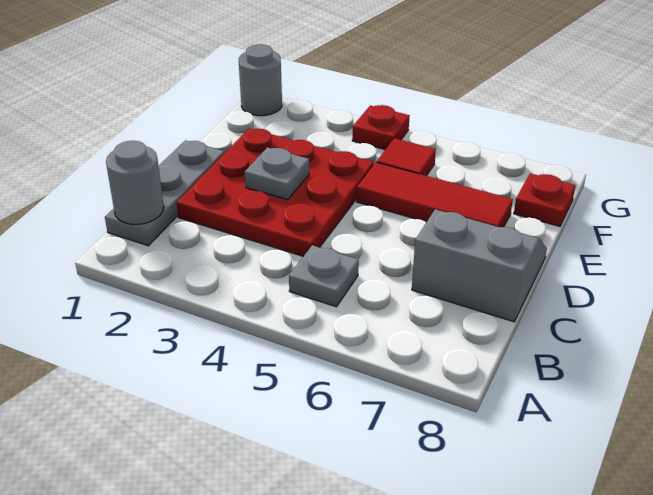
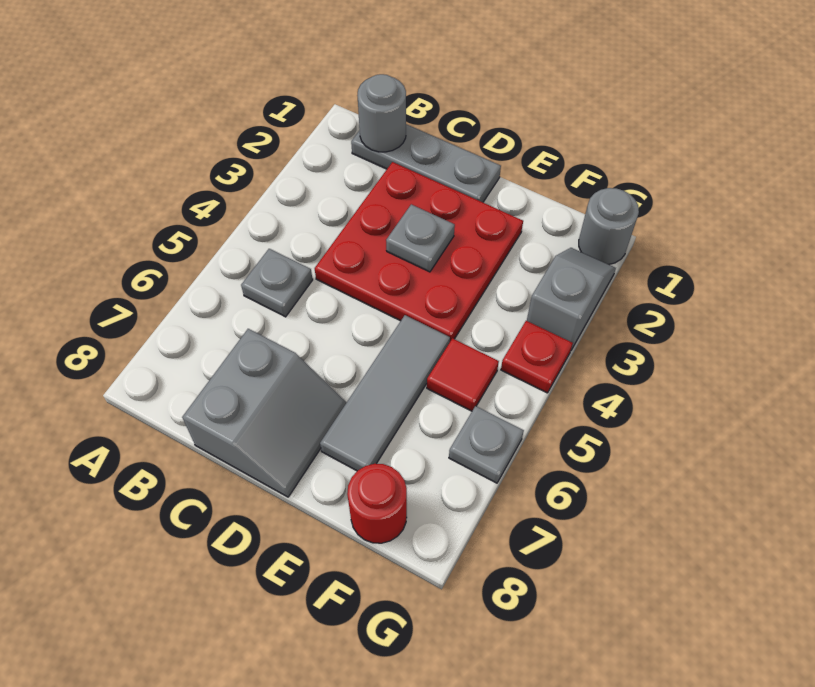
red 1x3 tile [357,162,513,227] -> grey 1x3 tile [320,315,450,471]
red 1x1 plate [514,173,576,226] -> red 1x1 round brick [347,464,407,543]
none -> grey 1x2 slope [527,248,616,350]
none -> grey 1x1 plate [449,406,524,483]

